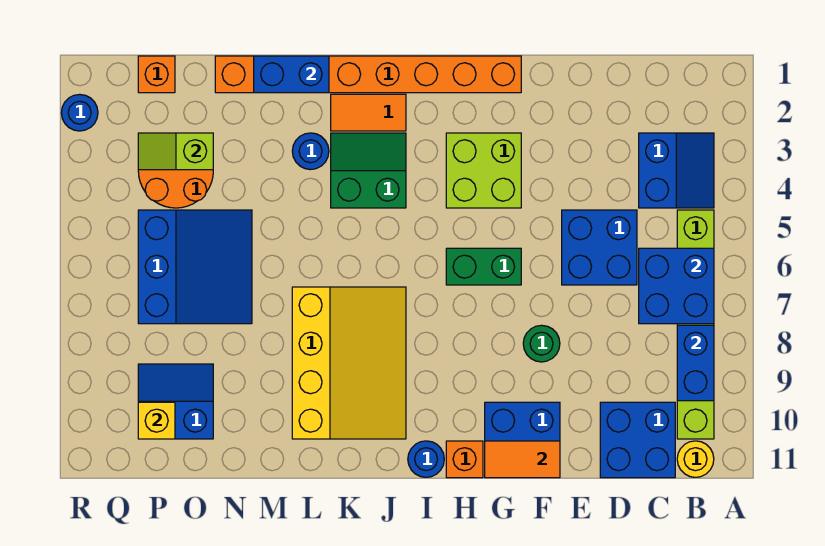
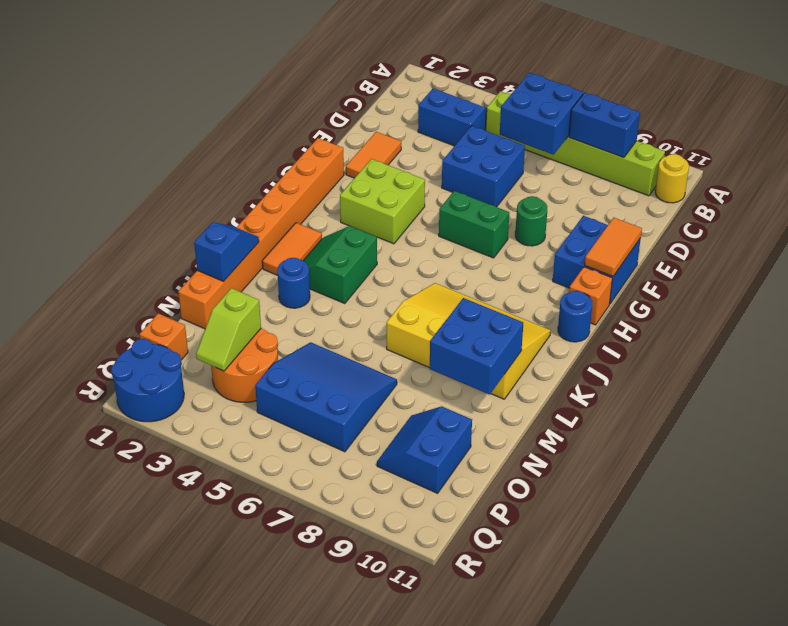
blue 2x2 brick [600,402,675,478] -> blue 2x2 brick moved to [430,298,523,395]
none -> orange 1x2 tile [346,132,401,178]
green 1x2 brick [446,248,521,285] -> green 1x2 brick turned to [439,191,509,258]
blue 1x2 brick [254,56,329,93] -> blue 1x2 slope [194,222,259,281]
yellow 1x1 brick [138,402,175,439] -> none
blue 1x1 round brick [61,94,98,131] -> blue 2x2 round brick [111,339,184,422]

